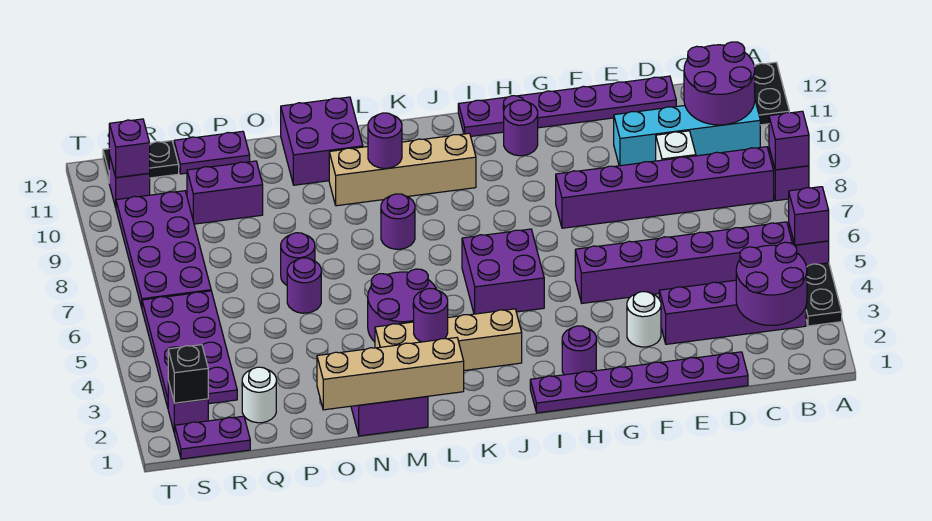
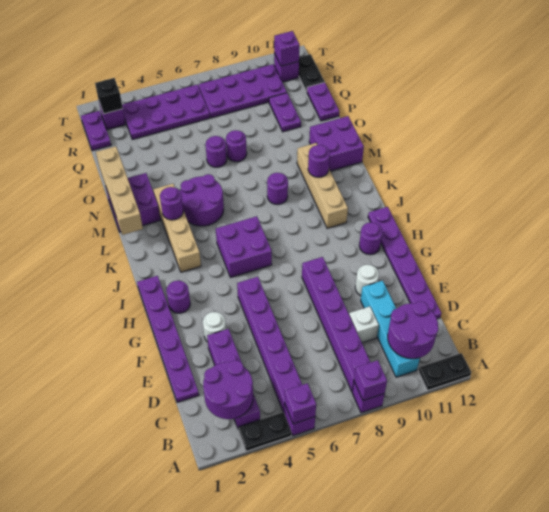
purple 1x2 brick [187,161,263,224] -> purple 1x2 plate [269,93,301,132]
white 1x1 round brick [242,367,276,423] -> white 1x1 round brick moved to [355,265,379,296]

